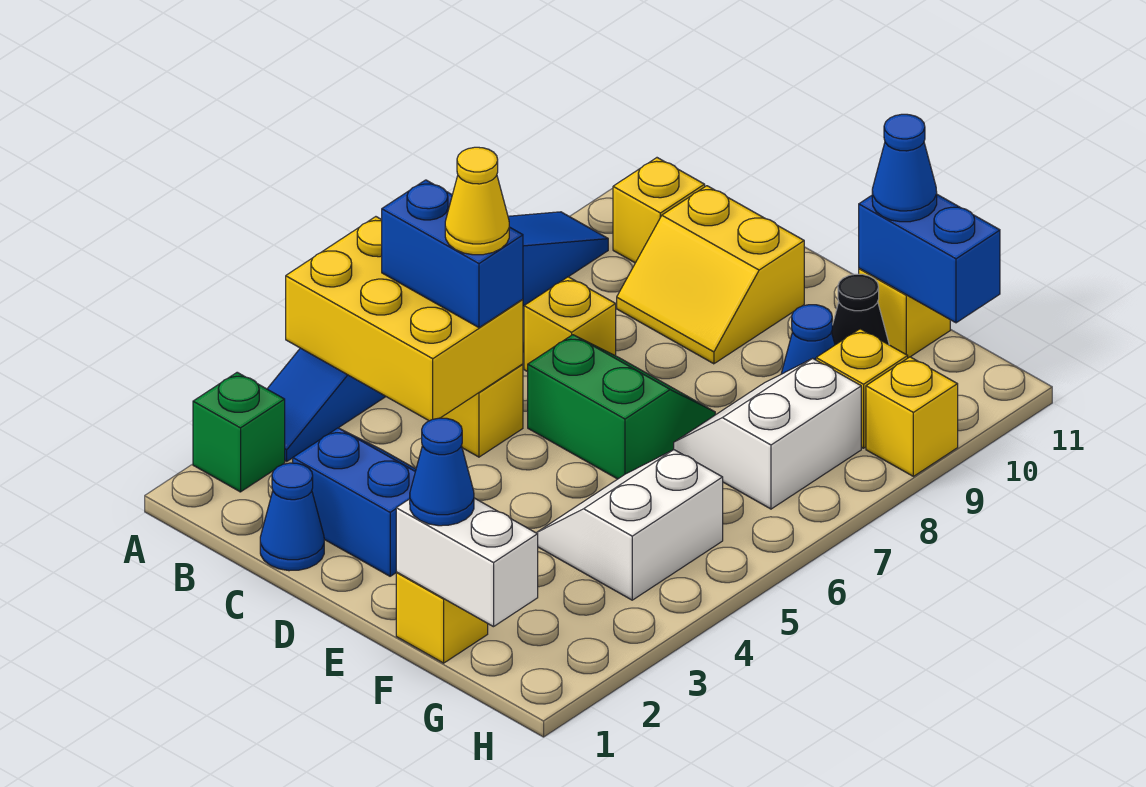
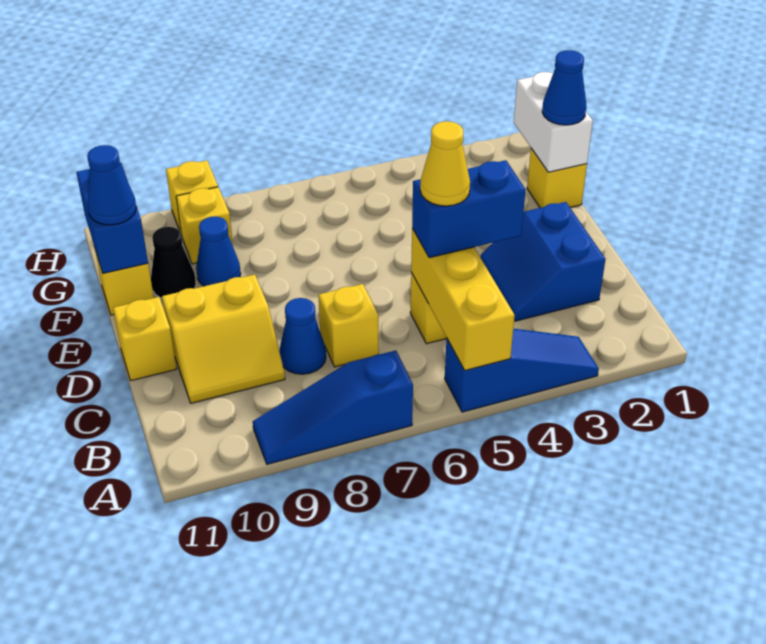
green 1x1 brick [193,372,285,492] -> none
yellow 2x3 brick [286,217,523,421] -> yellow 1x3 brick [411,228,515,370]
blue 1x2 brick [382,180,523,328] -> blue 1x2 brick turned to [412,160,526,258]
yellow 1x1 brick [613,158,705,263] -> yellow 1x1 brick moved to [113,297,176,381]
blue 1x1 cone [260,463,324,571] -> blue 1x1 cone moved to [279,298,326,374]
yellow 2x2 slope [617,186,804,364] -> yellow 2x2 slope turned to [162,275,285,403]
green 2x2 slope [528,335,715,479] -> none
white 2x2 slope [537,450,723,600] -> none
white 2x2 slope [674,358,861,509] -> none

